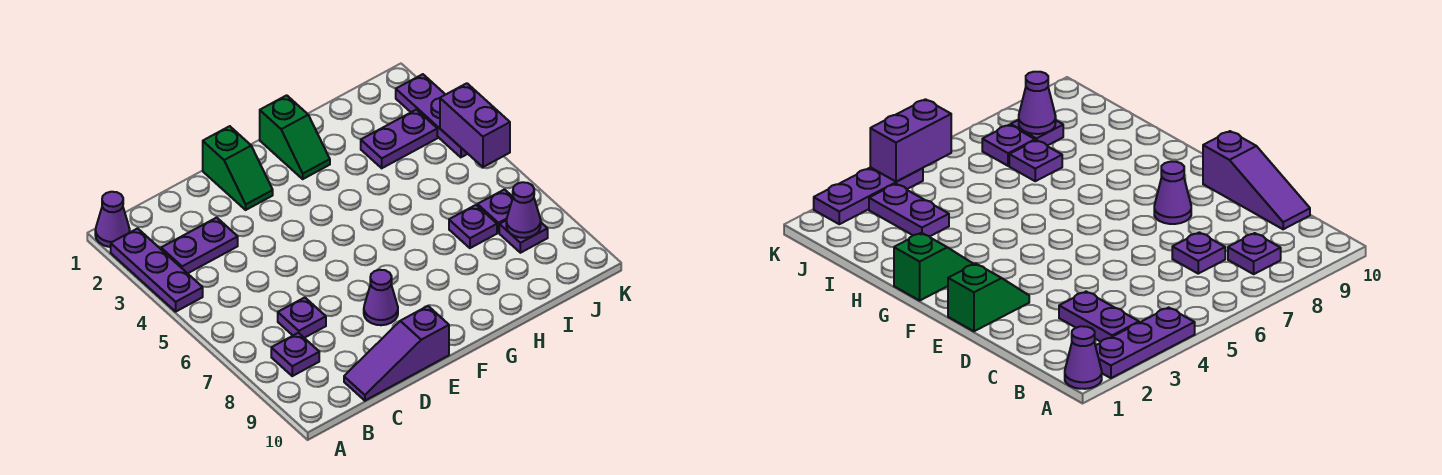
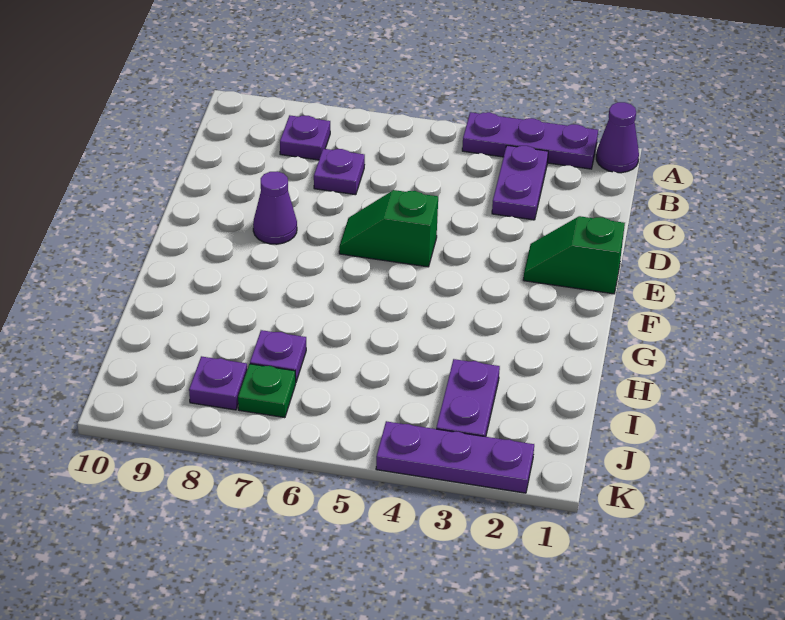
purple 1x3 slope [344,306,449,401] -> none
green 1x2 slope [260,95,330,179] -> green 1x2 slope moved to [339,190,438,267]
purple 1x1 plate [477,190,513,233] -> green 1x1 plate [238,364,296,418]
purple 1x1 cone [506,182,541,238] -> none
purple 1x2 brick [440,83,510,167] -> none

